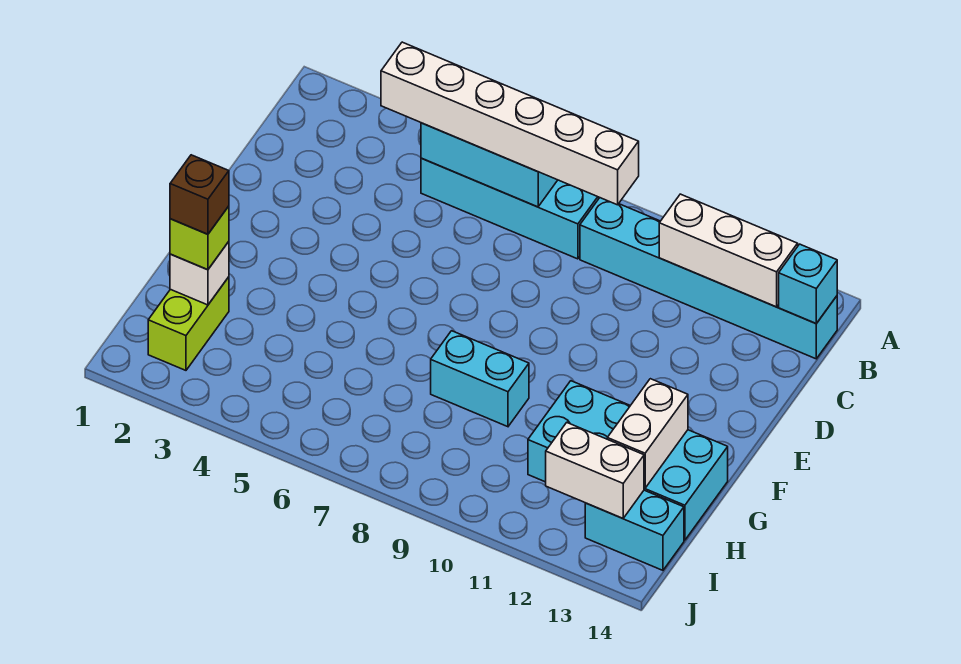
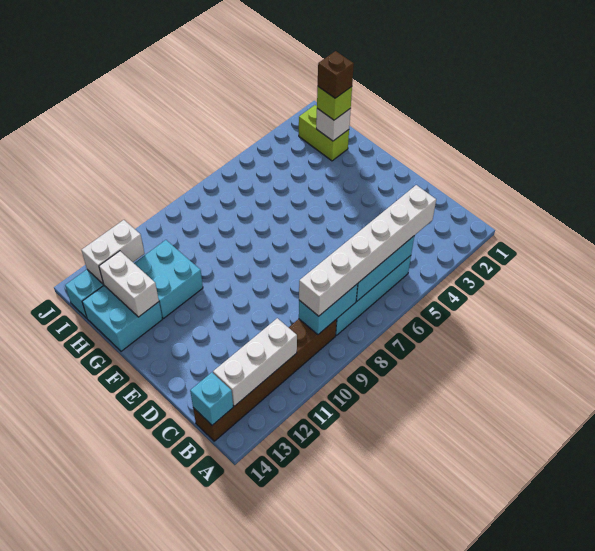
cyan 1x6 brick [580,198,837,359] -> brown 1x6 brick [193,319,337,441]
cyan 1x2 brick [431,331,529,427] -> cyan 1x2 brick moved to [299,284,358,335]

